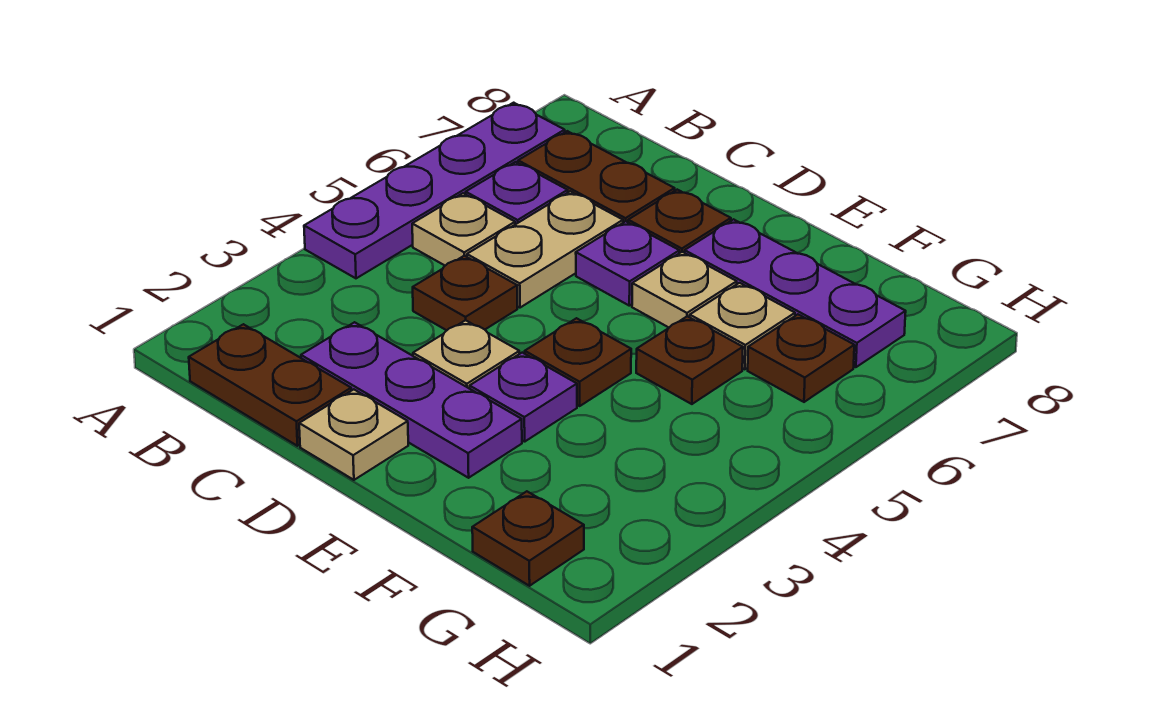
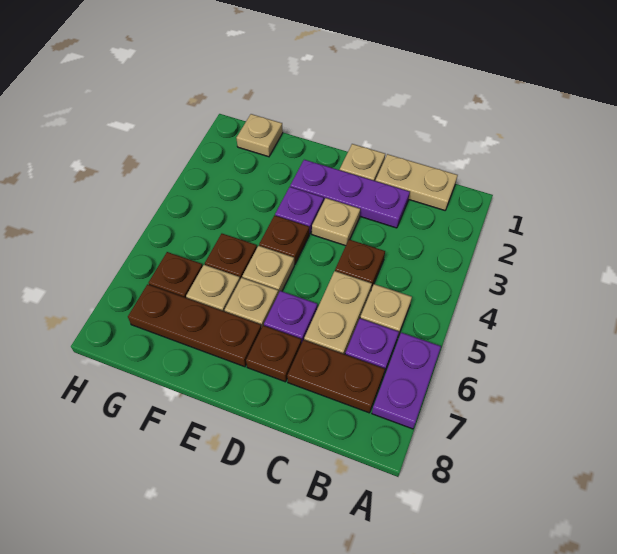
purple 1x4 plate [304,103,565,278] -> purple 1x2 plate [372,333,441,429]
brown 1x2 plate [189,324,351,446] -> tan 1x2 plate [376,154,458,210]
none -> tan 1x1 plate [242,246,294,293]
purple 1x3 plate [685,219,906,367] -> brown 1x3 plate [128,284,261,367]
brown 1x1 plate [472,491,584,586] -> tan 1x1 plate [237,114,283,157]

